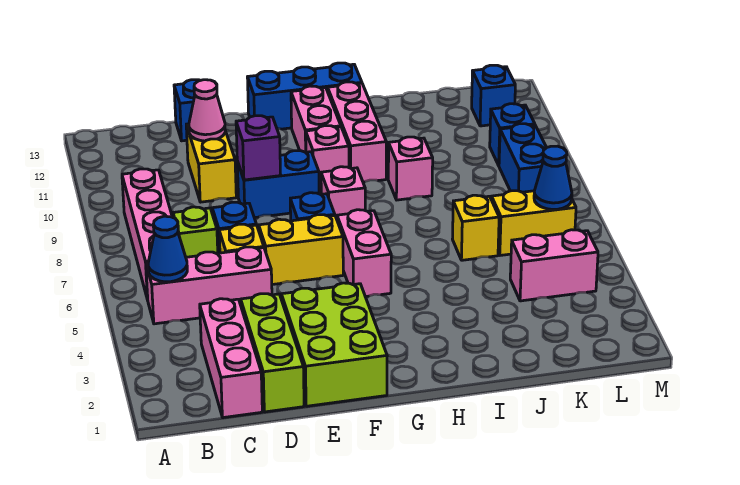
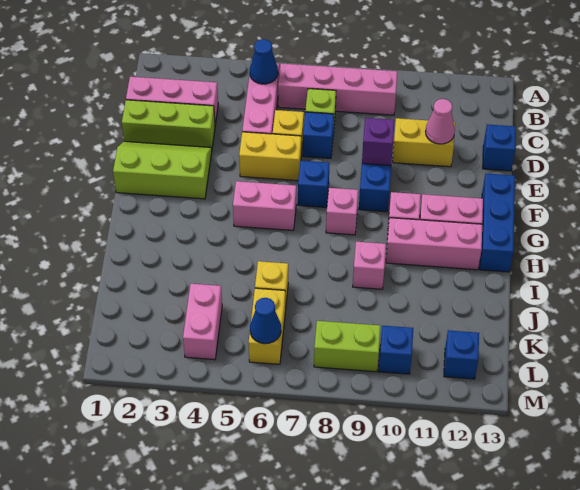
lime 2x3 brick [281,283,387,406] -> lime 2x3 slope [113,141,212,199]
yellow 1x2 brick [259,215,343,285] -> yellow 1x2 brick turned to [239,132,301,181]
blue 1x2 brick [499,124,547,192] -> lime 1x2 brick [314,321,381,372]

